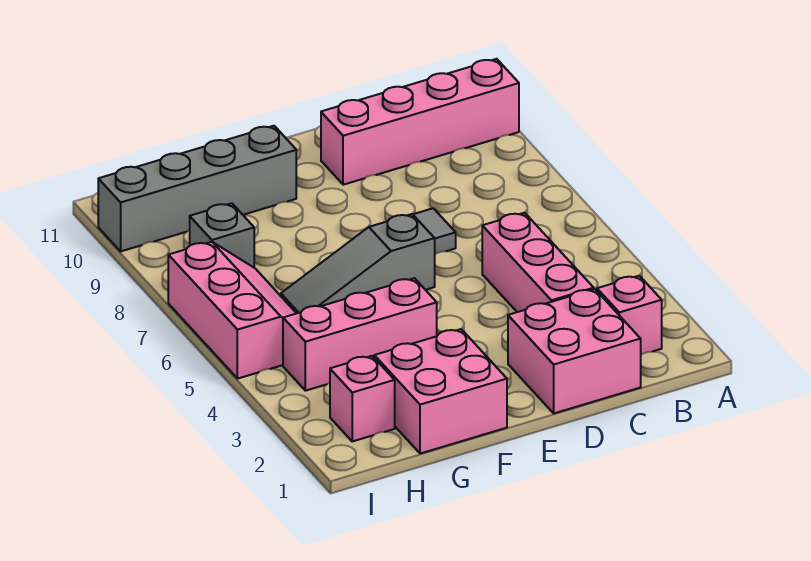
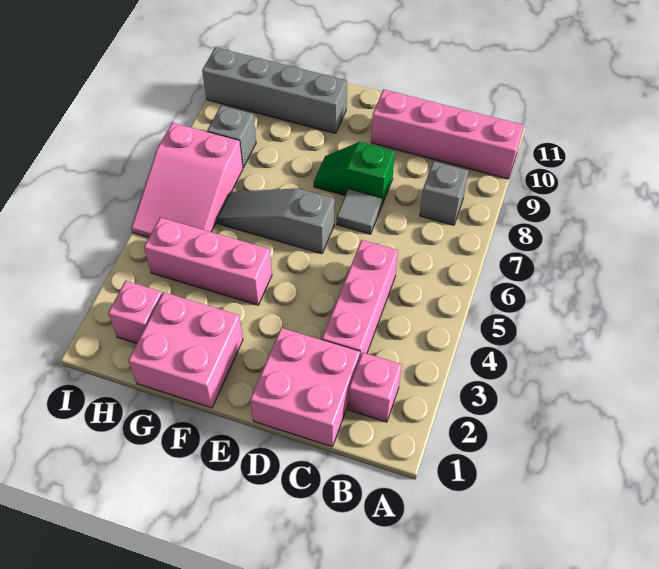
none -> grey 1x1 brick [420,161,468,225]
none -> green 1x2 slope [314,142,395,204]
pink 2x3 slope [168,242,296,379] -> pink 2x3 slope turned to [131,122,243,237]

